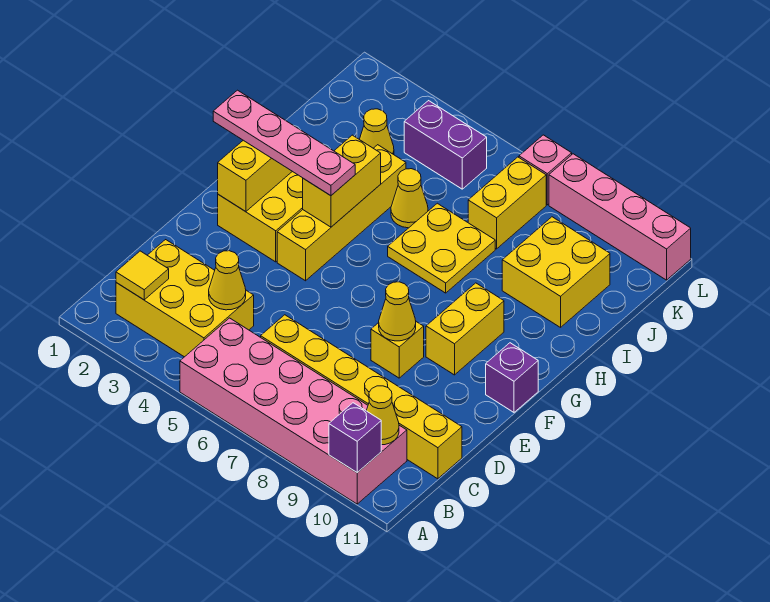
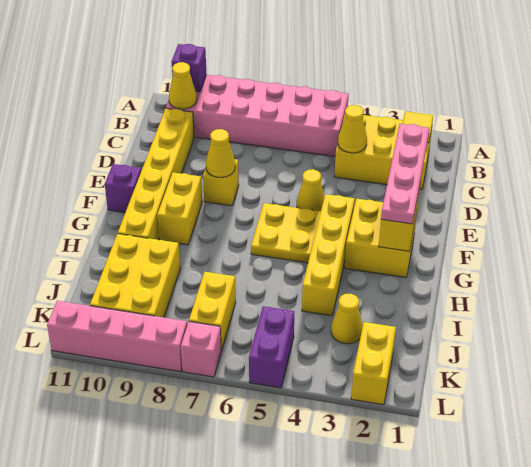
yellow 1x6 brick [261,315,462,479] -> yellow 1x6 brick turned to [118,108,194,240]
pink 1x4 plate [213,90,355,196] -> pink 1x4 plate turned to [381,124,429,224]
yellow 1x2 brick [303,135,381,227] -> yellow 1x2 brick moved to [351,322,396,405]
yellow 2x2 plate [388,203,495,293] -> yellow 2x2 plate moved to [251,203,321,263]
yellow 1x1 cone [391,169,428,228] -> yellow 1x1 cone moved to [297,169,324,211]
yellow 2x2 brick [502,217,610,327] -> yellow 2x3 brick [90,234,180,317]
purple 1x2 brick [404,101,487,189] -> purple 1x2 brick turned to [249,306,294,388]

